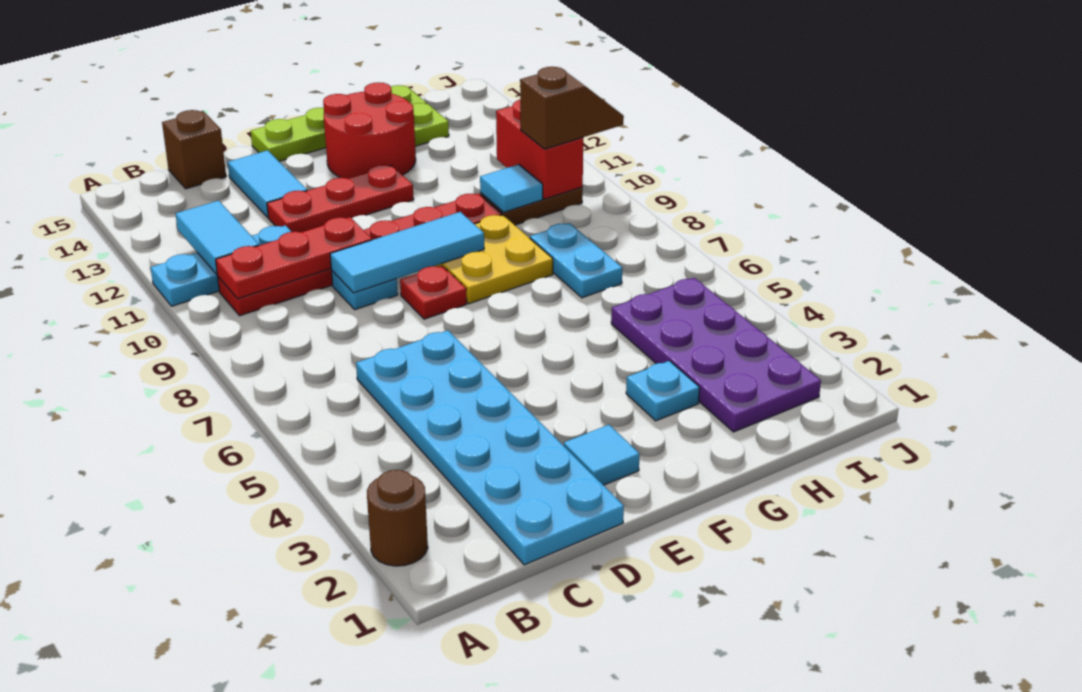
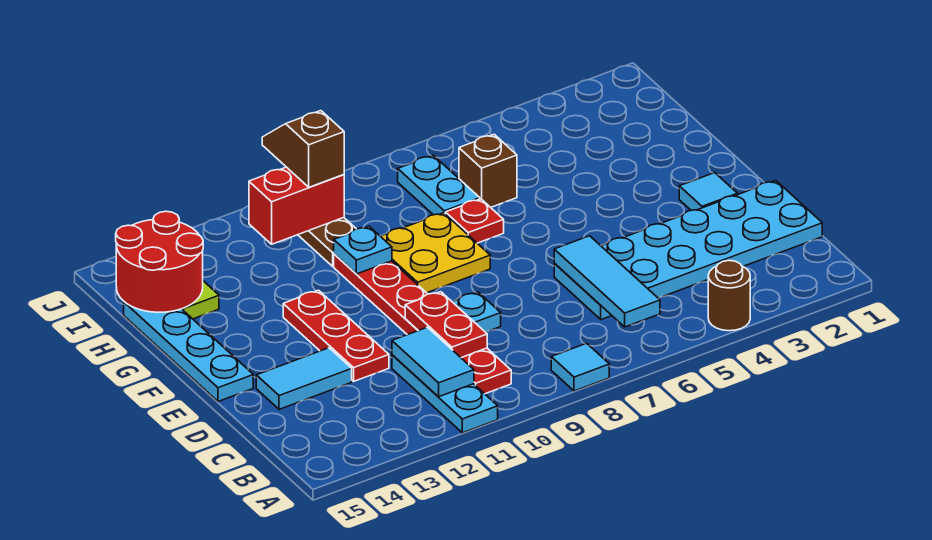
brown 1x1 round brick [367,470,428,566] -> brown 1x1 round brick moved to [708,260,750,331]
red 1x3 plate [216,217,372,299] -> red 1x2 plate [405,292,487,358]
cyan 1x2 tile [176,201,259,274] -> cyan 1x2 tile turned to [392,327,474,397]
brown 1x1 brick [162,110,226,189] -> brown 1x1 brick moved to [459,134,517,207]
cyan 1x3 tile [330,212,484,293] -> cyan 1x3 tile moved to [554,236,660,327]
red 1x1 plate [400,266,467,319] -> red 1x1 plate moved to [445,199,504,243]
lime 1x4 plate [251,85,427,161] -> cyan 1x4 plate [124,302,253,402]
red 2x2 round brick [323,82,416,179] -> red 2x2 round brick moved to [116,211,203,312]
cyan 1x1 plate [626,361,700,421] -> cyan 1x1 plate moved to [334,226,392,274]
purple 2x4 plate [611,278,821,432] -> none
cyan 1x2 plate [530,223,622,298] -> cyan 1x2 plate turned to [398,155,480,215]
cyan 1x1 tile [480,164,543,212] -> cyan 1x1 tile moved to [551,343,609,391]

